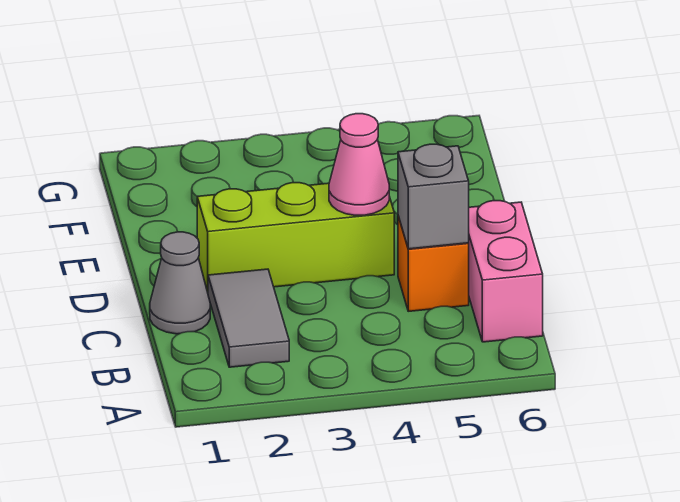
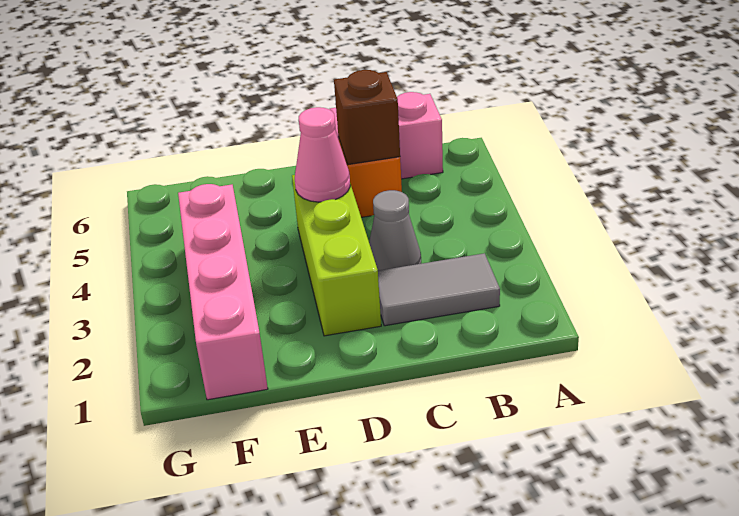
grey 1x1 cone [150,232,210,334] -> grey 1x1 cone moved to [369,190,421,271]
grey 1x1 brick [398,144,469,249] -> brown 1x1 brick [334,70,400,165]
none -> pink 1x4 brick [178,184,268,400]

